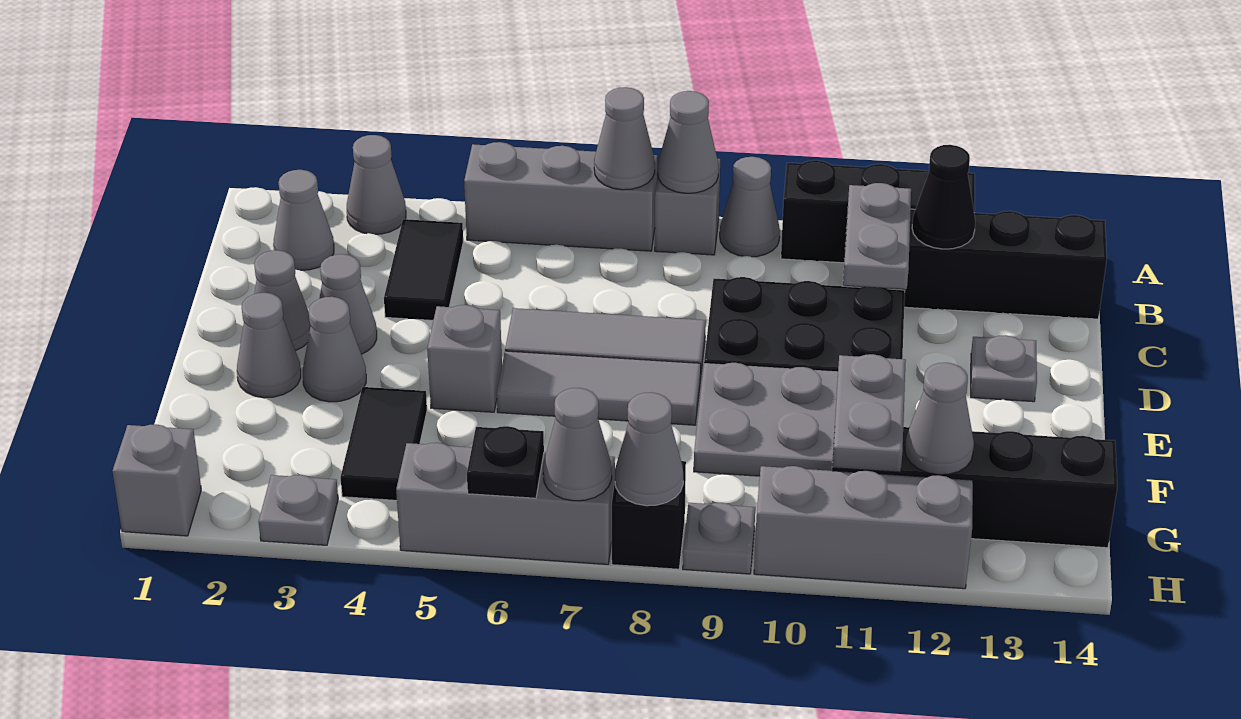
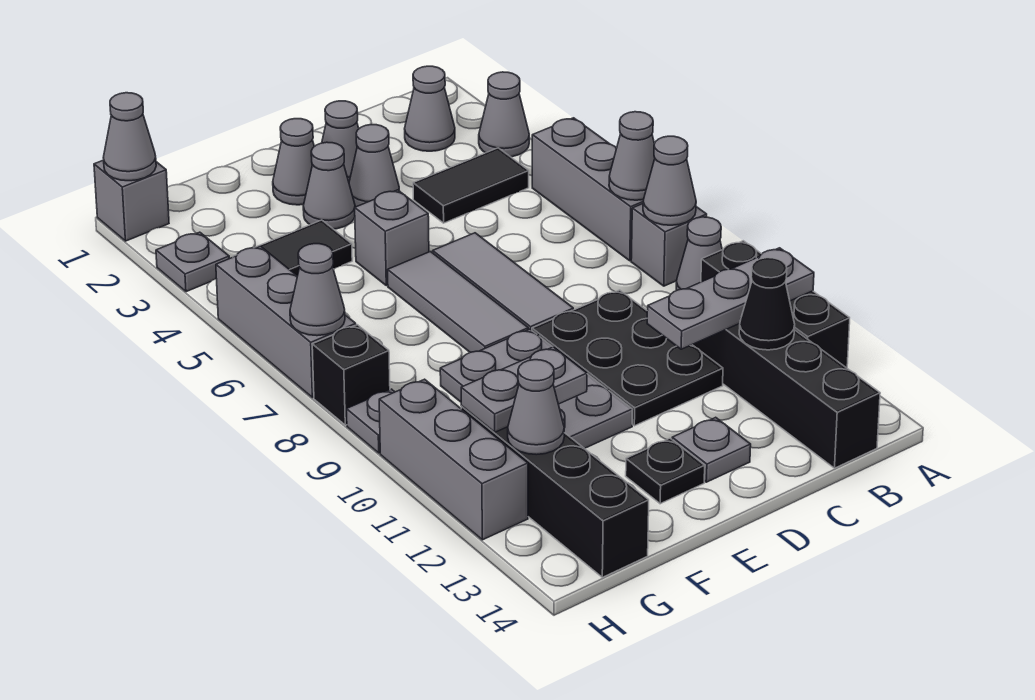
grey 1x2 plate [843,183,911,289] -> grey 1x3 plate [647,248,814,349]
black 1x1 plate [467,426,544,498] -> black 1x1 plate moved to [626,438,705,504]
grey 1x1 cone [615,393,683,506] -> grey 1x1 cone moved to [103,93,156,181]

